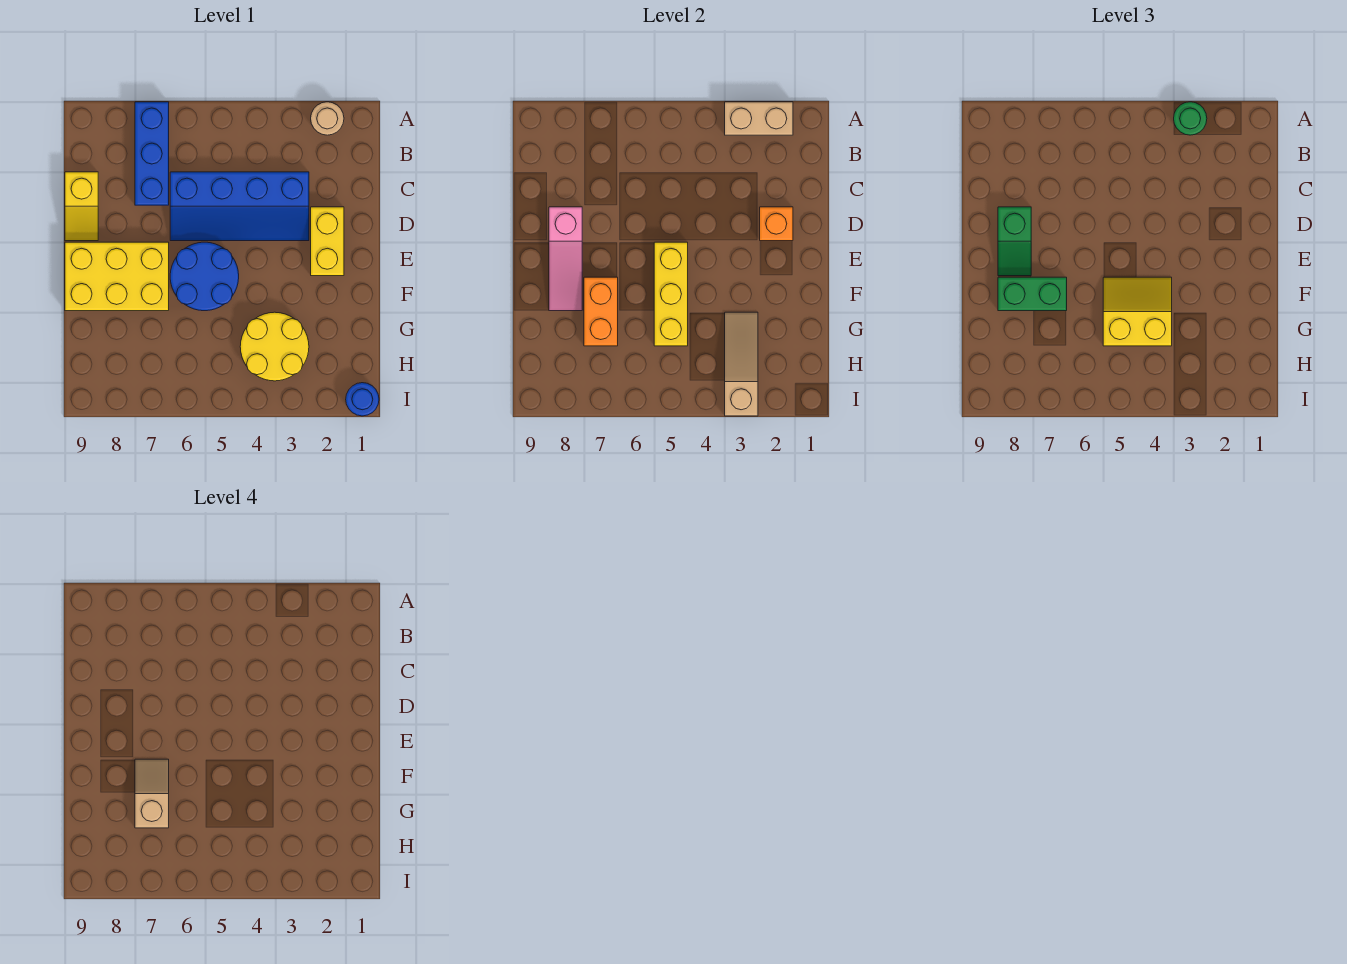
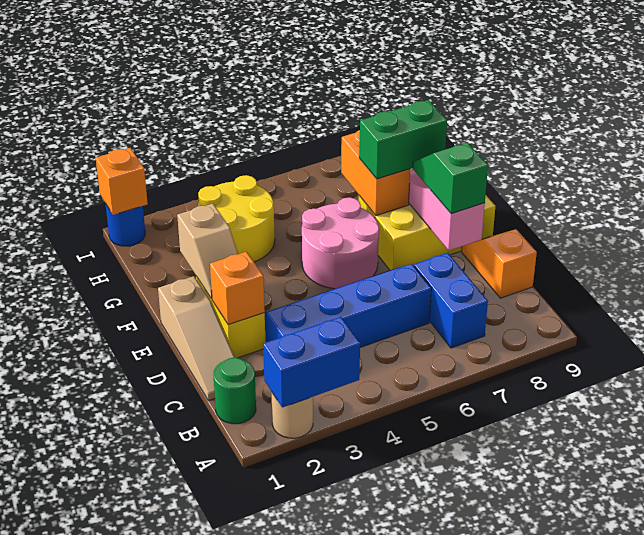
tan 1x2 brick [725,102,793,135] -> blue 1x2 brick [263,317,360,408]
green 1x1 round brick [1174,102,1207,135] -> green 1x1 round brick moved to [214,358,256,424]
blue 1x3 brick [135,102,169,205] -> blue 1x2 brick [414,253,488,348]
yellow 1x2 slope [65,172,98,241] -> orange 1x2 slope [462,229,537,298]
blue 2x2 round brick [170,242,239,311] -> pink 2x2 round brick [302,197,379,289]
yellow 1x3 brick [654,242,688,346] -> none
yellow 2x2 slope [1103,277,1172,346] -> none
tan 1x2 slope [135,759,169,828] -> tan 1x2 slope moved to [177,204,238,299]
tan 1x3 slope [725,312,758,416] -> tan 1x3 slope moved to [158,276,235,401]
none -> orange 1x1 brick [96,148,148,215]

